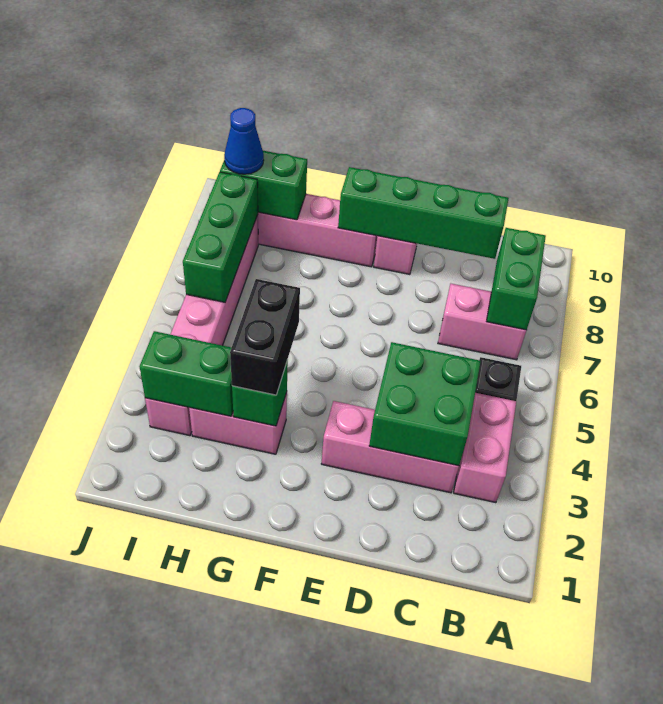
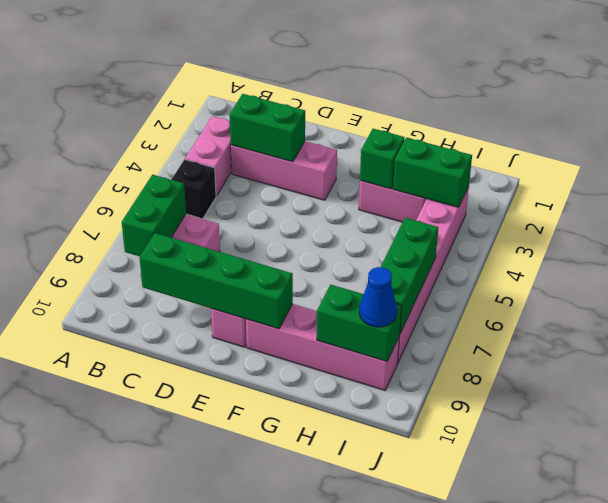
green 2x2 brick [369,342,481,466] -> green 1x2 brick [229,94,305,162]
black 1x2 brick [230,279,300,395] -> none

